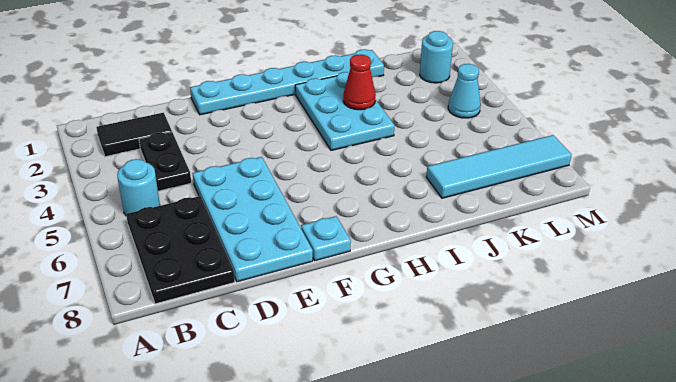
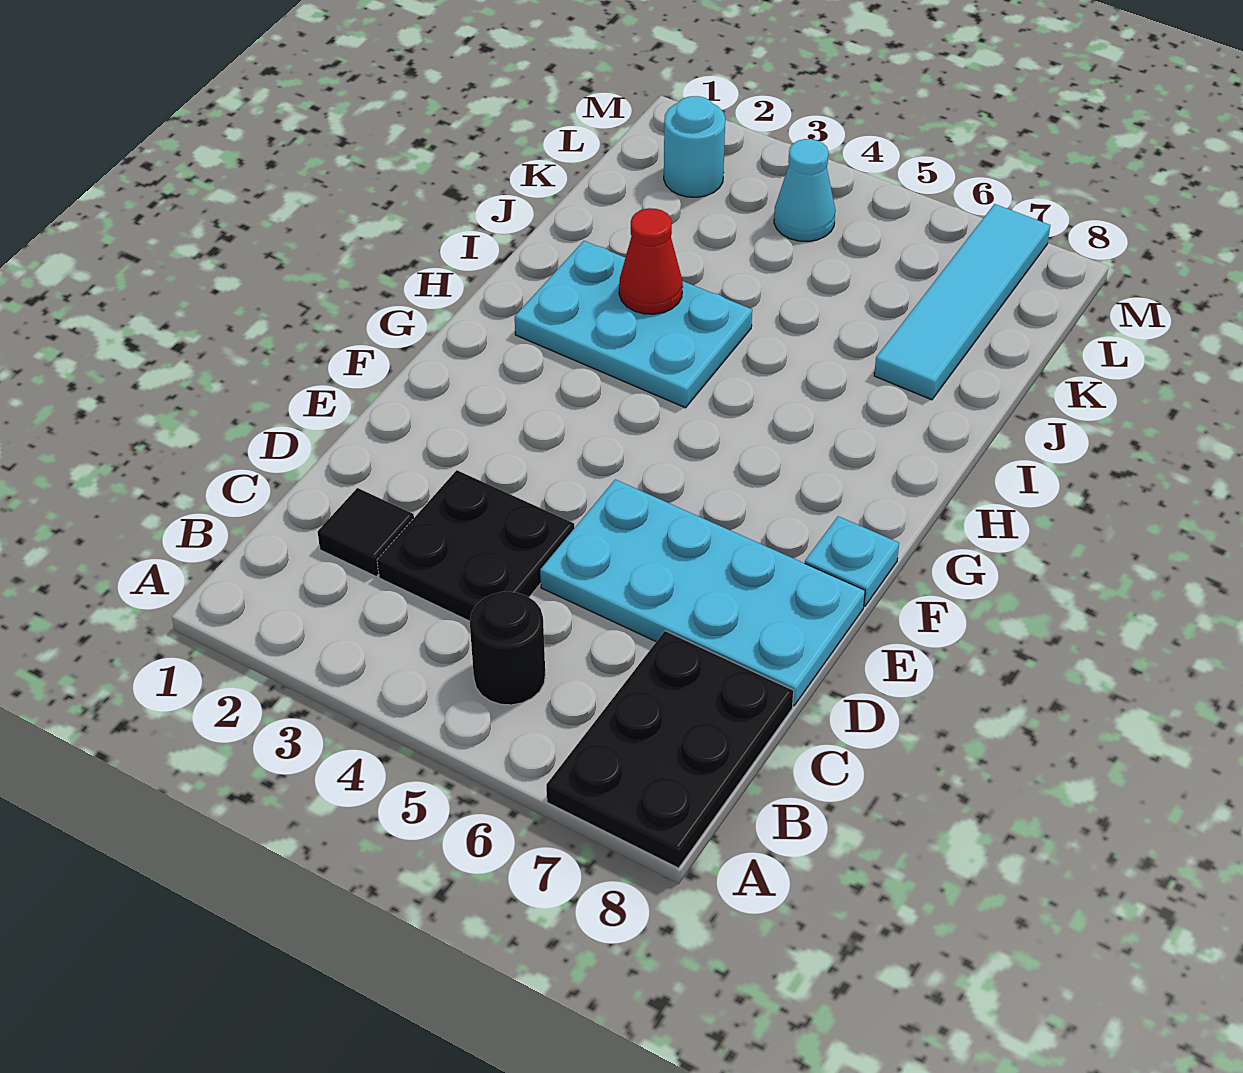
black 1x2 tile [96,113,172,157] -> black 1x1 tile [318,488,414,576]
cyan 1x1 round brick [117,159,160,215] -> black 1x1 round brick [470,592,545,705]
black 2x3 plate [126,196,235,304] -> black 2x3 plate turned to [546,631,794,868]
black 1x2 plate [139,132,191,191] -> black 2x2 plate [377,470,574,621]
cyan 1x6 plate [190,49,384,115] -> none

